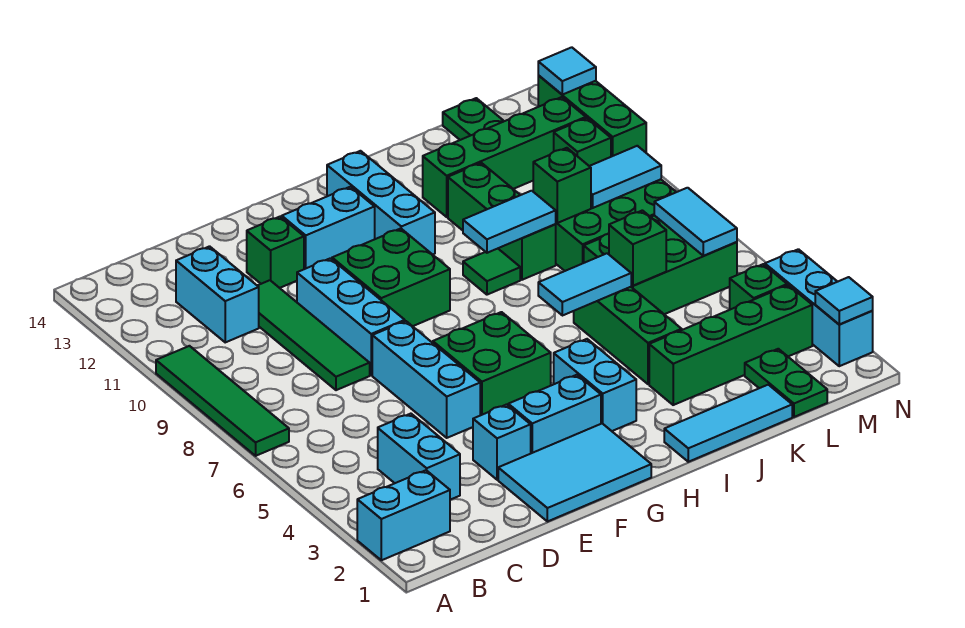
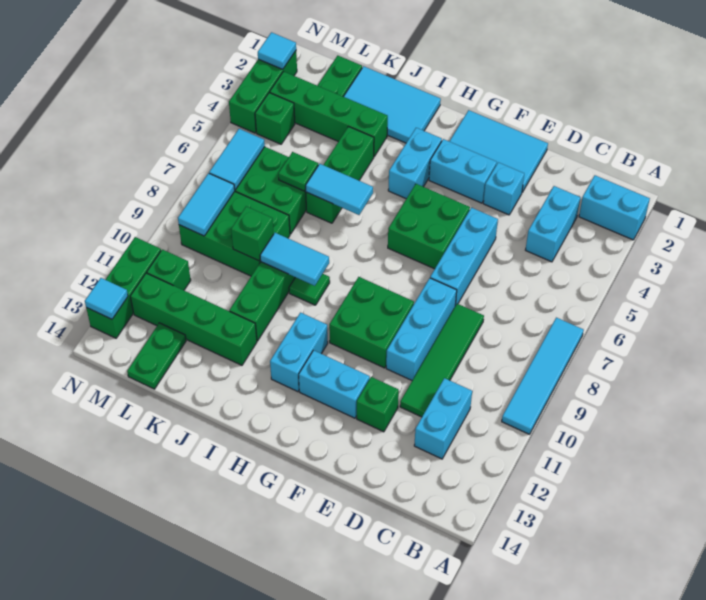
green 1x4 tile [156,346,289,456] -> cyan 1x4 tile [502,318,584,434]
cyan 1x3 brick [327,151,435,255] -> cyan 1x2 brick [270,313,328,392]
cyan 1x3 tile [664,385,792,462] -> cyan 2x3 tile [343,66,441,143]
green 1x1 brick [609,210,666,286] -> green 1x1 plate [278,152,318,191]
cyan 1x2 tile [590,146,661,208] -> cyan 1x2 tile turned to [178,173,235,236]
cyan 1x3 brick [765,249,873,366] -> green 1x3 brick [229,51,297,133]

